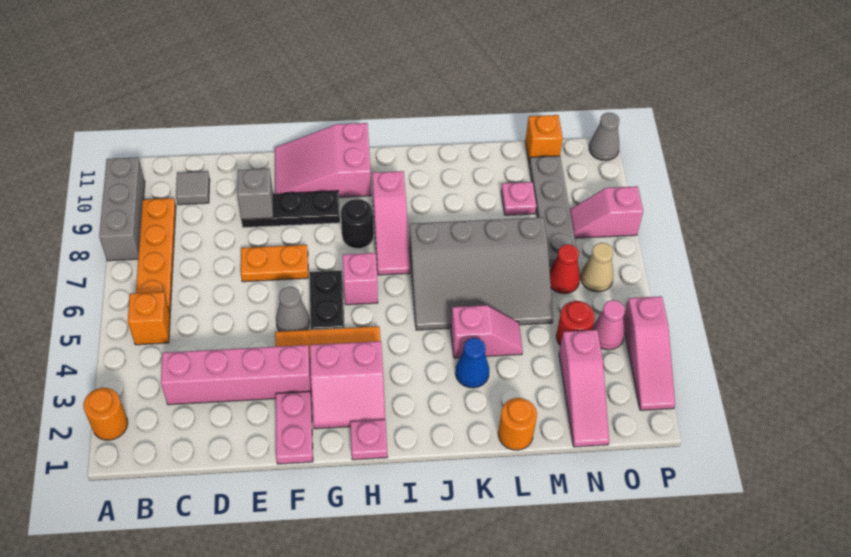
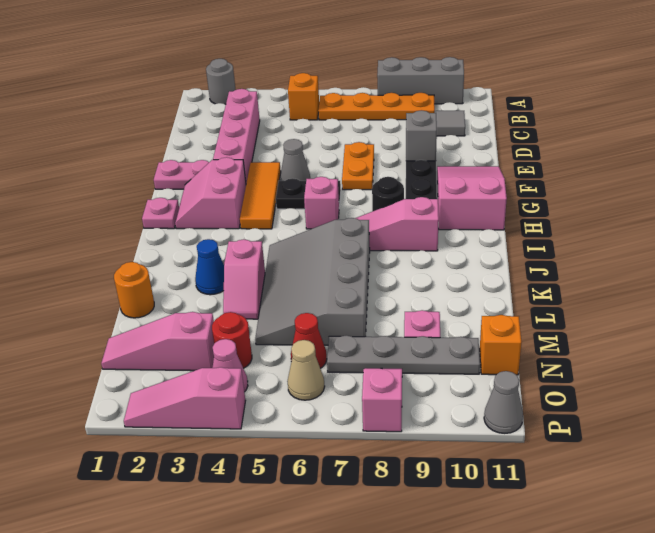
orange 1x1 round brick [83,388,128,440] -> grey 1x1 round brick [206,59,236,104]

